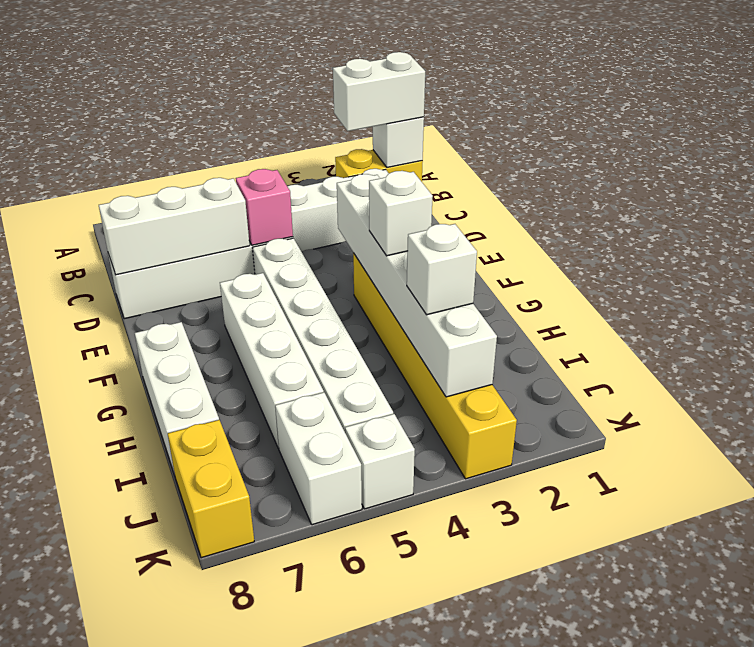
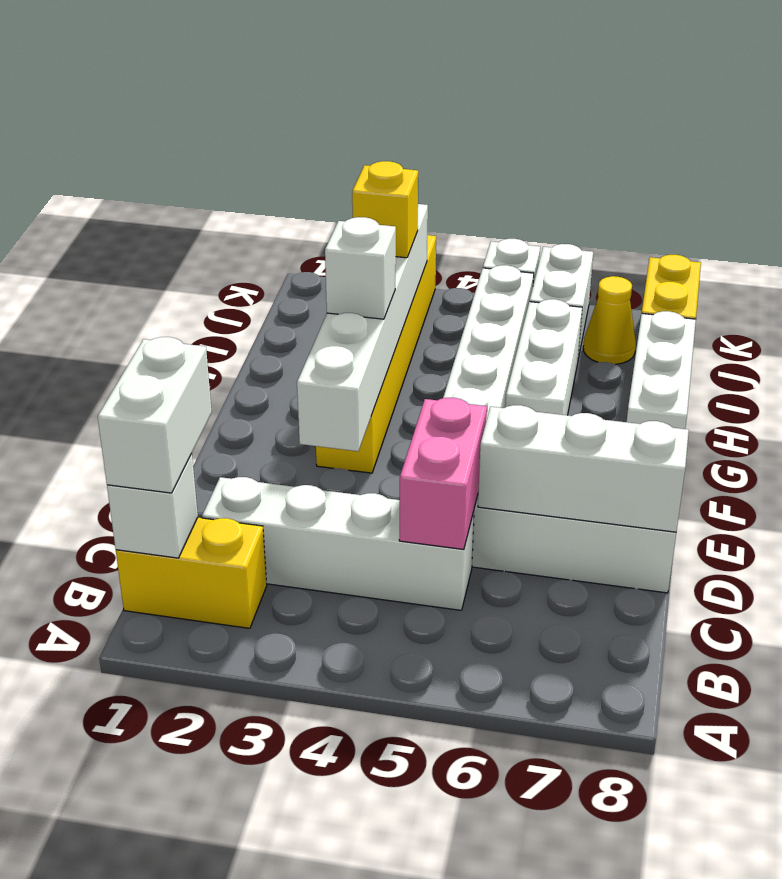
white 1x2 brick [333,52,425,131] -> white 1x2 brick turned to [98,337,212,493]
pink 1x1 brick [236,169,293,245] -> pink 1x2 brick [399,398,487,549]
white 1x4 brick [220,273,324,448] -> white 1x3 brick [505,299,582,415]
white 1x1 brick [407,224,477,315] -> yellow 1x1 brick [352,161,418,258]
none -> yellow 1x1 cone [583,276,636,364]

